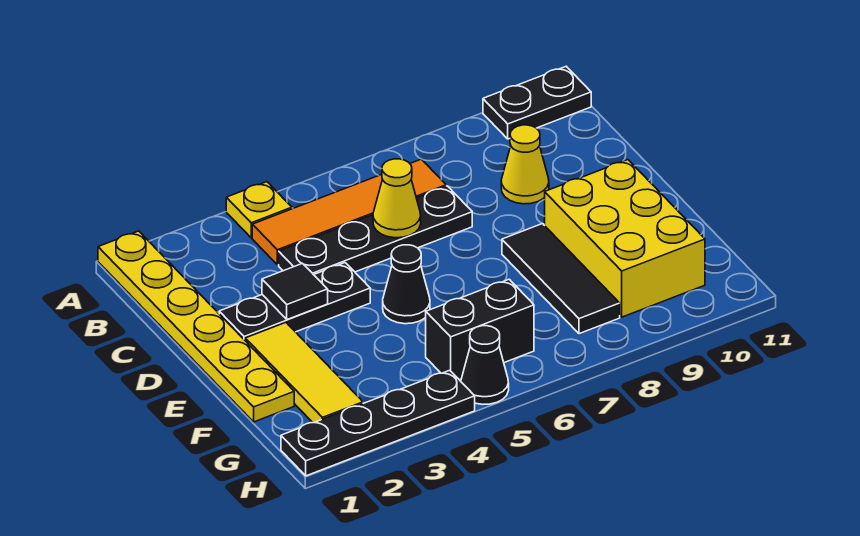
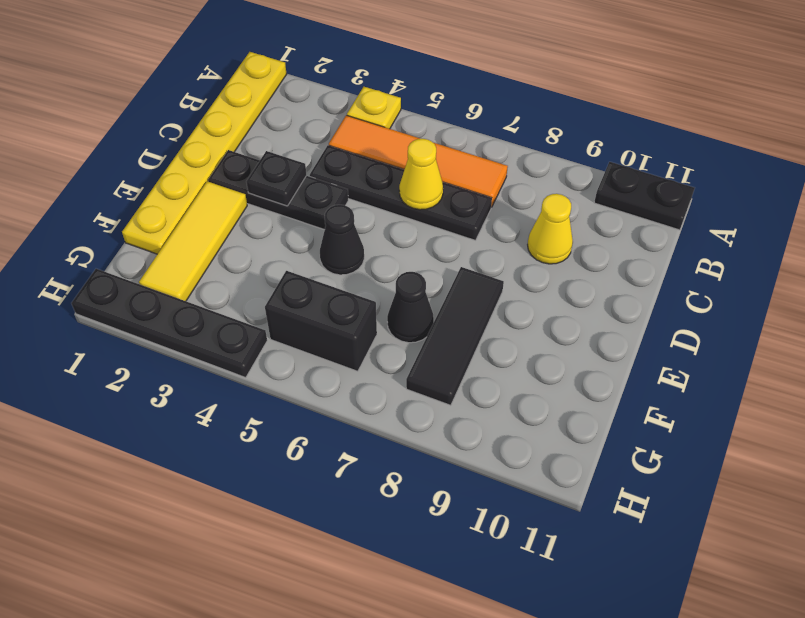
black 1x1 tile [262,263,328,319] -> black 1x1 plate [246,151,307,206]
yellow 2x3 brick [545,160,705,317] -> none
black 1x1 cone [461,326,509,404] -> black 1x1 cone moved to [387,272,434,343]

